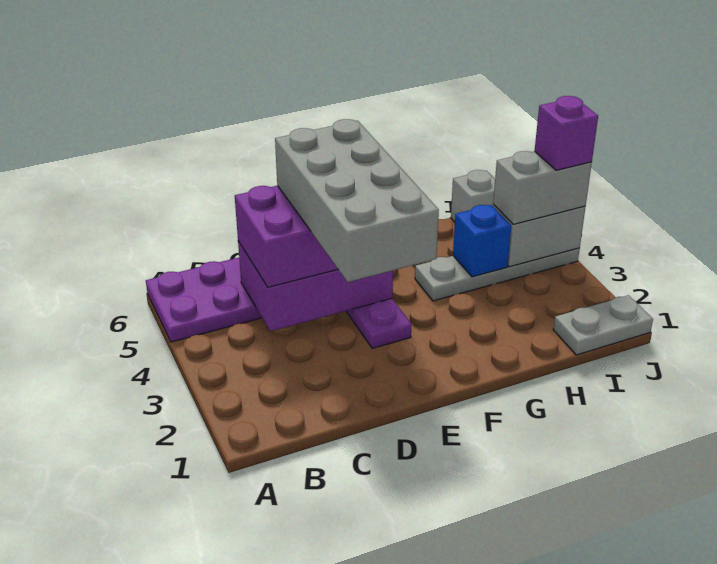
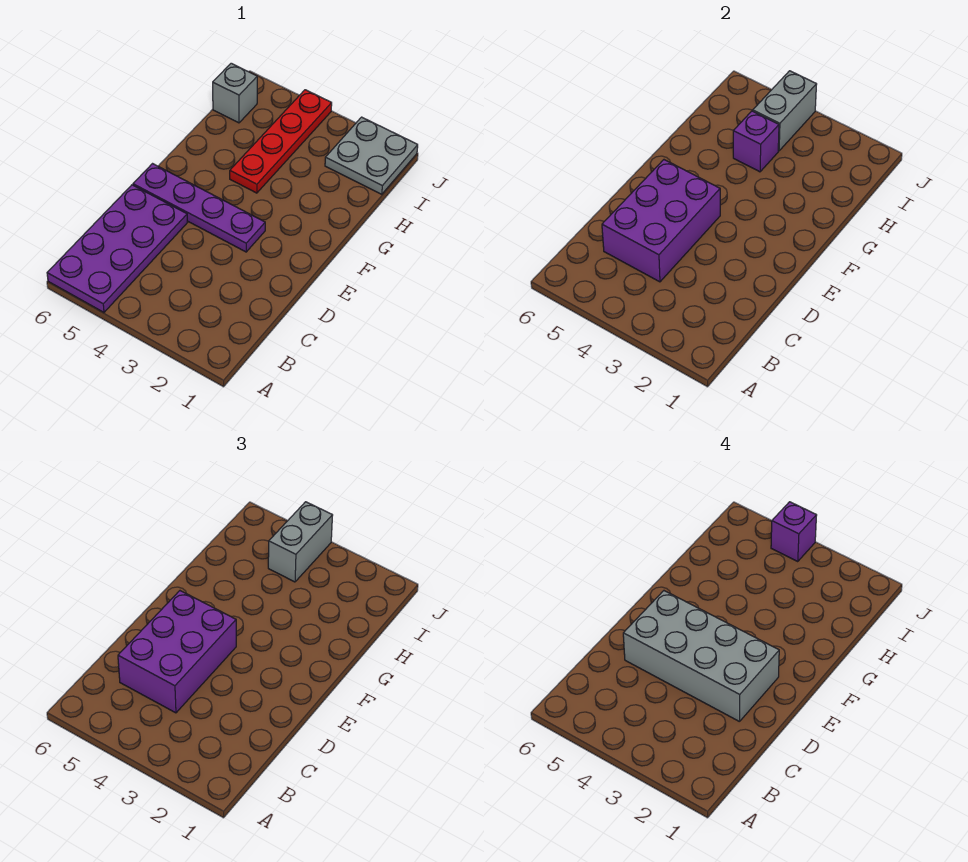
grey 1x4 plate [415,248,580,301] -> red 1x4 plate [230,90,332,193]
blue 1x1 brick [453,205,511,277] -> purple 1x1 brick [733,111,779,172]
grey 1x2 plate [553,295,653,355] -> grey 2x2 plate [325,117,418,194]

